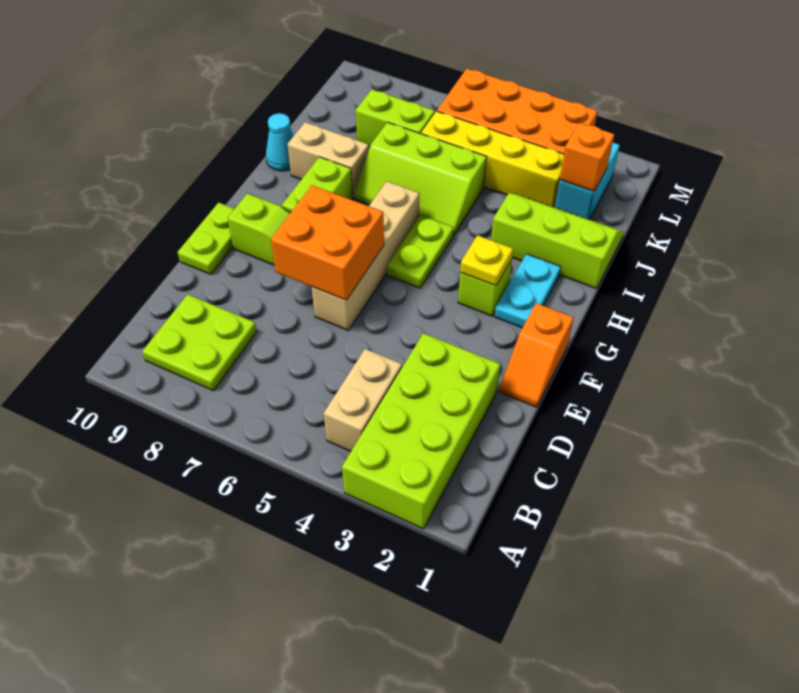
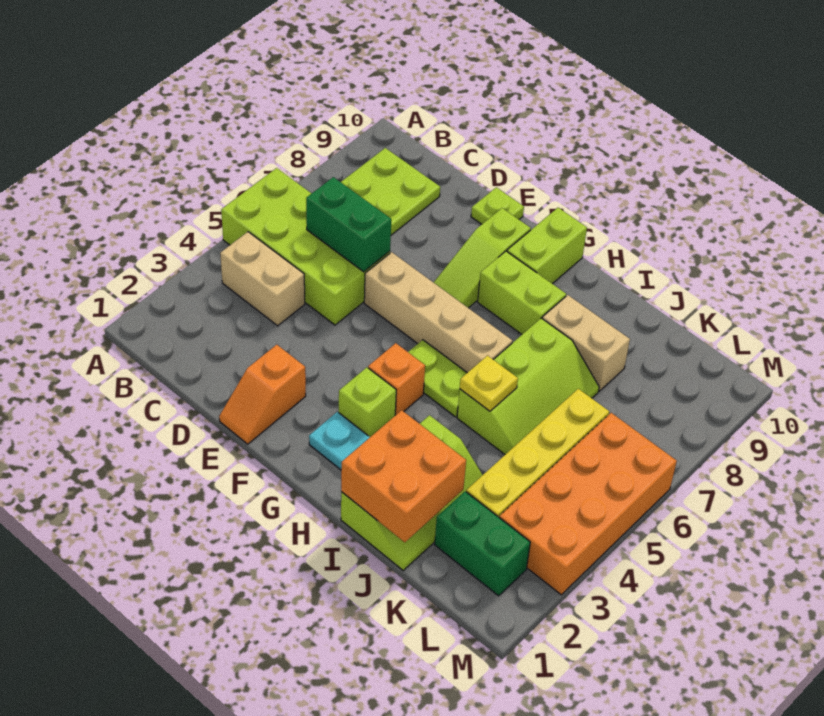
lime 2x4 brick [342,333,500,529] -> lime 2x4 brick moved to [221,168,390,325]
none -> green 1x2 brick [306,177,391,272]
orange 1x2 slope [499,303,574,407] -> orange 1x2 slope turned to [219,345,306,444]
orange 2x2 brick [271,185,384,300] -> orange 2x2 brick moved to [341,410,466,542]
lime 1x2 plate [178,202,234,274] -> lime 1x1 plate [471,187,524,224]
yellow 1x1 plate [460,235,513,286] -> yellow 1x1 plate moved to [460,356,518,411]
lime 2x3 slope [355,122,487,236] -> lime 2x3 slope turned to [457,318,599,454]
tan 1x2 brick [288,122,369,198] -> tan 1x2 brick turned to [542,295,630,391]
cyan 1x1 cone [266,113,293,171] -> none
cyan 1x2 brick [555,143,620,219] -> green 1x2 brick [435,491,530,596]
orange 1x1 brick [560,123,614,191] -> orange 1x1 brick moved to [368,343,425,415]
lime 1x2 brick [356,90,435,146] -> lime 1x2 brick moved to [507,208,587,284]

